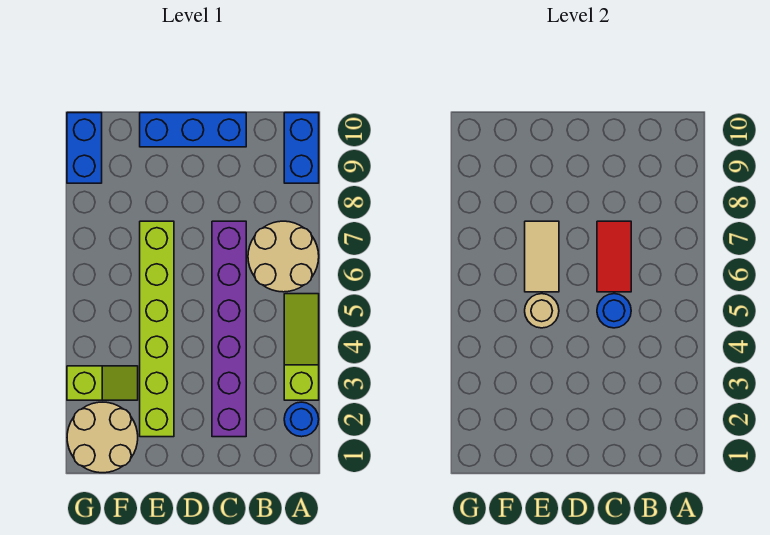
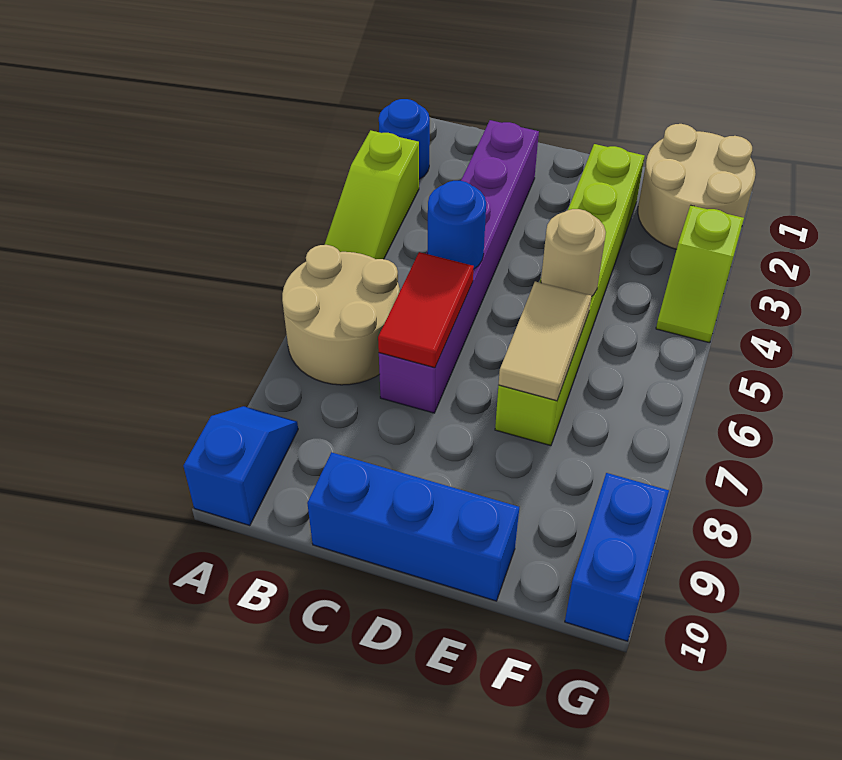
blue 1x2 brick [284,113,319,183] -> blue 1x2 slope [184,406,298,526]
lime 1x2 slope [67,366,138,400] -> lime 1x2 slope turned to [656,205,744,343]

